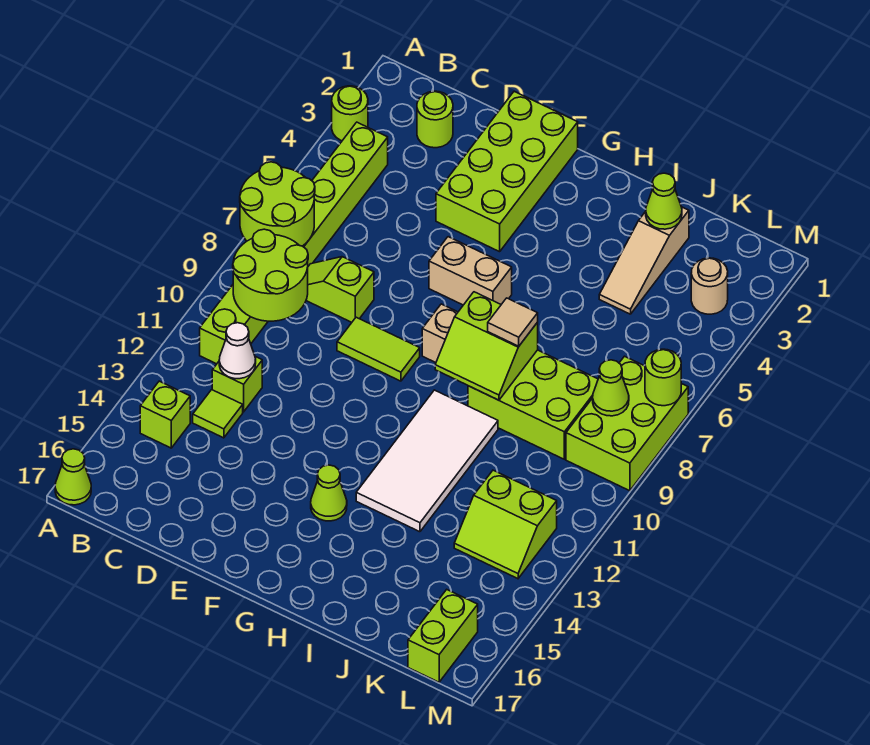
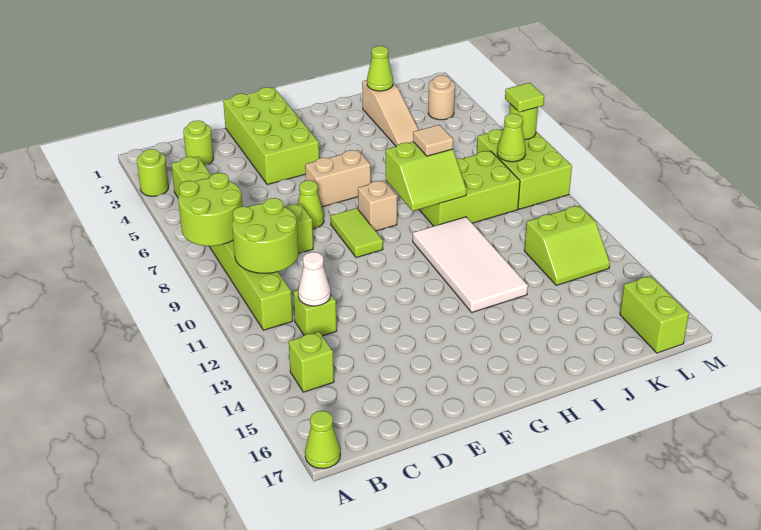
lime 1x1 tile [193,390,243,438] -> lime 1x1 tile moved to [505,83,544,112]
lime 1x2 tile [337,317,420,381] -> lime 1x2 tile turned to [331,208,383,258]
lime 1x1 cone [311,465,347,521] -> lime 1x1 cone moved to [298,180,324,229]

